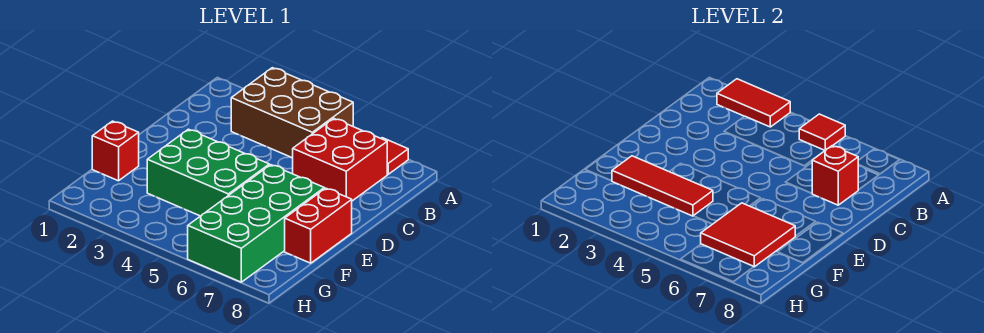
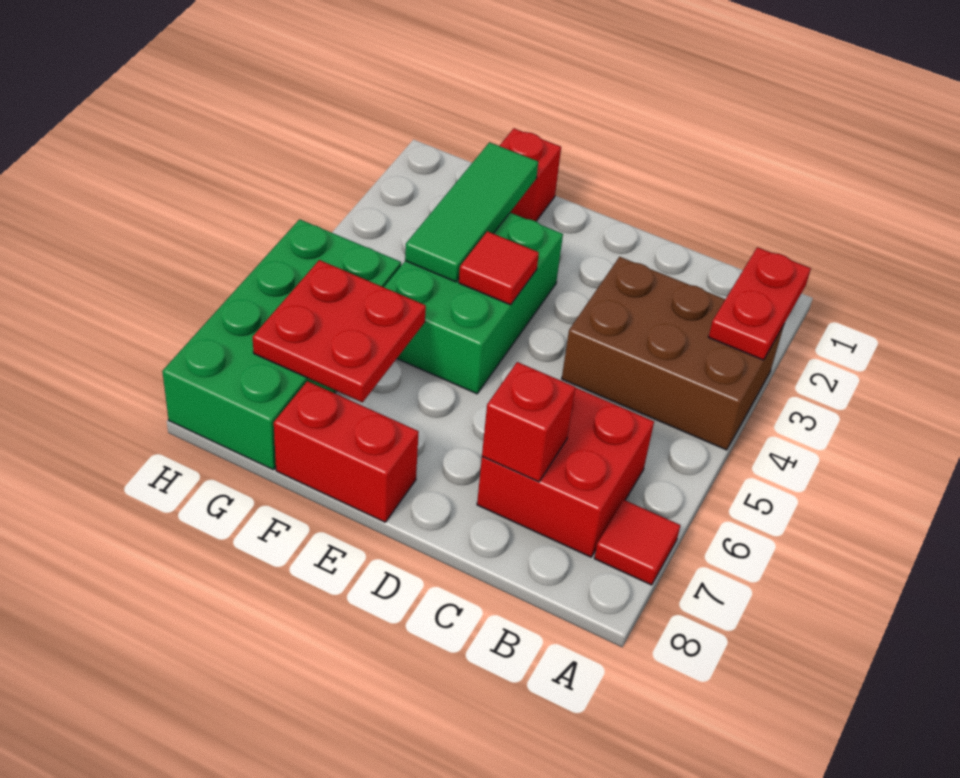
red 1x2 tile [717,79,790,127] -> red 1x2 plate [709,247,811,360]
brown 2x3 brick [231,68,353,158] -> brown 2x3 brick turned to [562,257,784,450]
red 1x1 tile [799,114,845,150] -> red 1x1 tile moved to [459,231,539,305]
green 2x4 brick [188,165,324,282] -> green 2x4 brick turned to [162,219,401,470]
red 1x3 tile [612,156,713,216] -> green 1x3 tile [405,142,538,282]
red 2x2 tile [701,203,795,267] -> red 2x2 plate [253,260,426,402]

